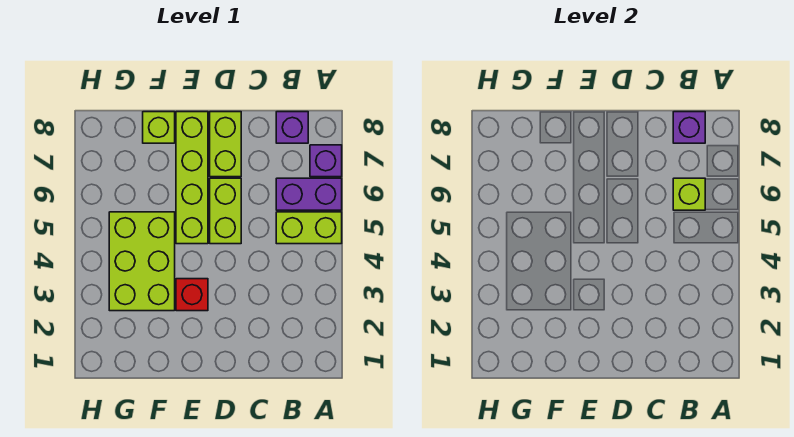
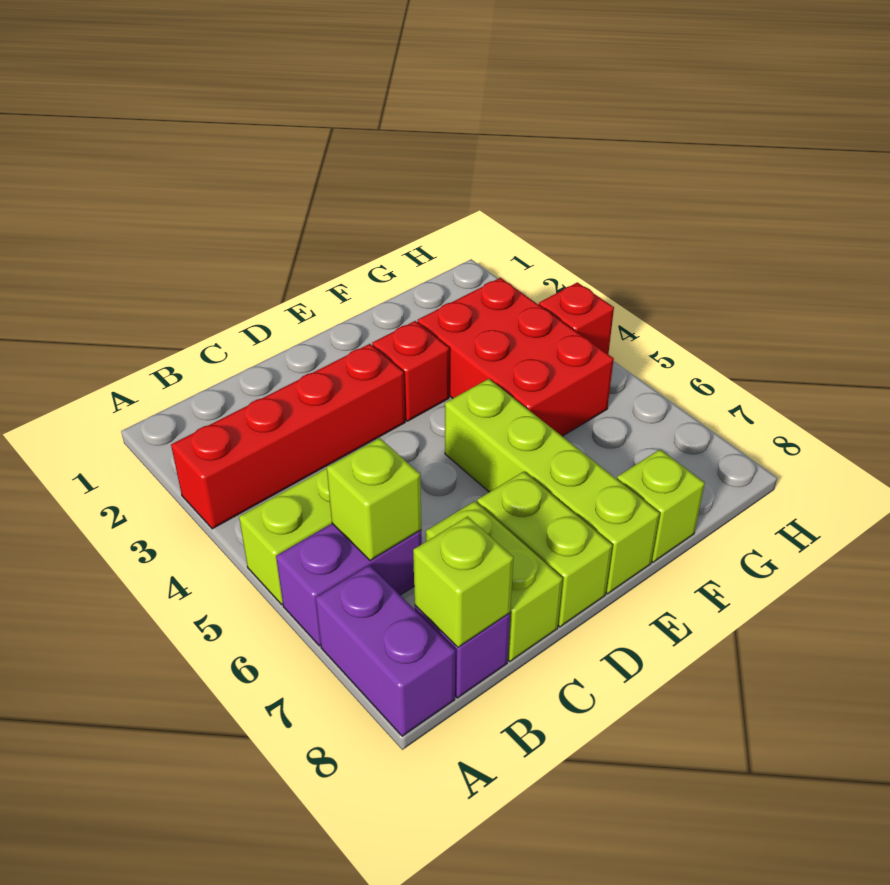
none -> red 1x4 brick [171,344,405,529]
purple 1x1 brick [310,145,342,177] -> purple 1x2 brick [316,565,455,736]
purple 1x1 brick [673,112,705,143] -> lime 1x1 brick [413,516,514,647]
lime 1x2 brick [210,178,241,244] -> lime 1x2 brick moved to [426,501,563,661]
lime 2x3 brick [109,212,175,311] -> red 2x3 brick [417,278,614,436]
none -> red 1x1 brick [539,282,614,354]

